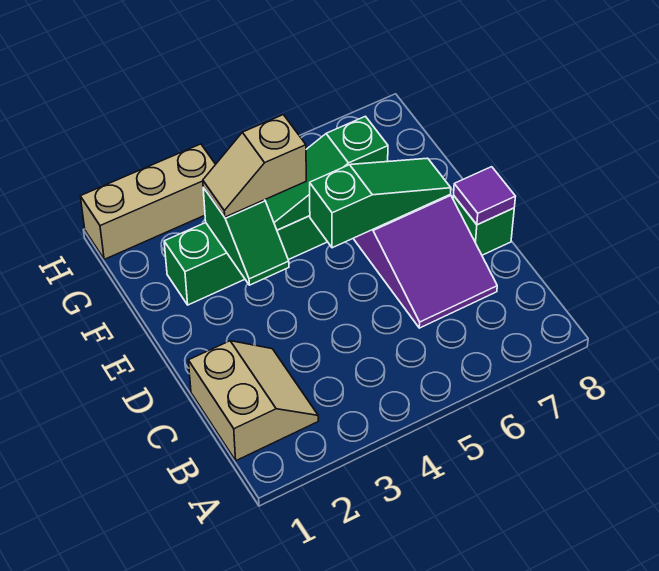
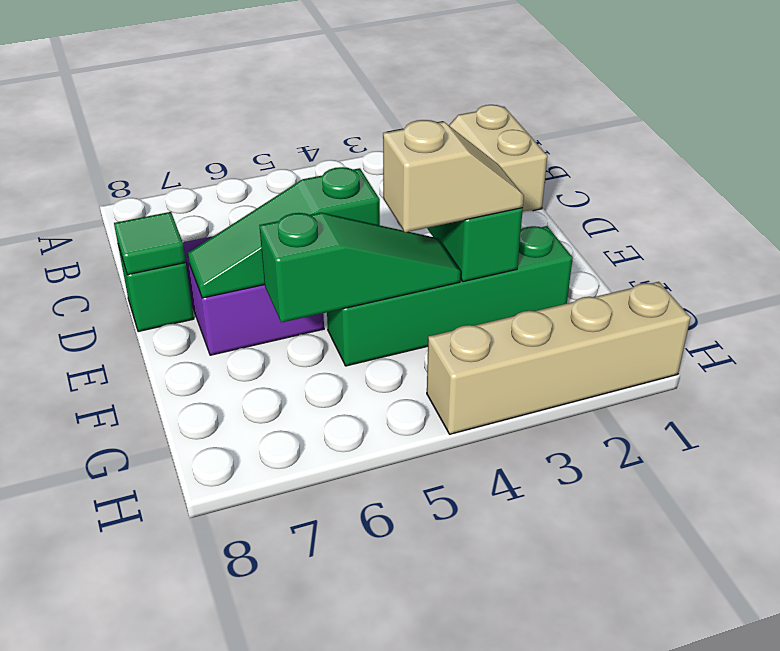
purple 1x1 tile [454,167,516,225] -> green 1x1 tile [114,212,186,275]
tan 1x3 brick [80,144,216,260] -> tan 1x4 brick [427,282,690,434]

